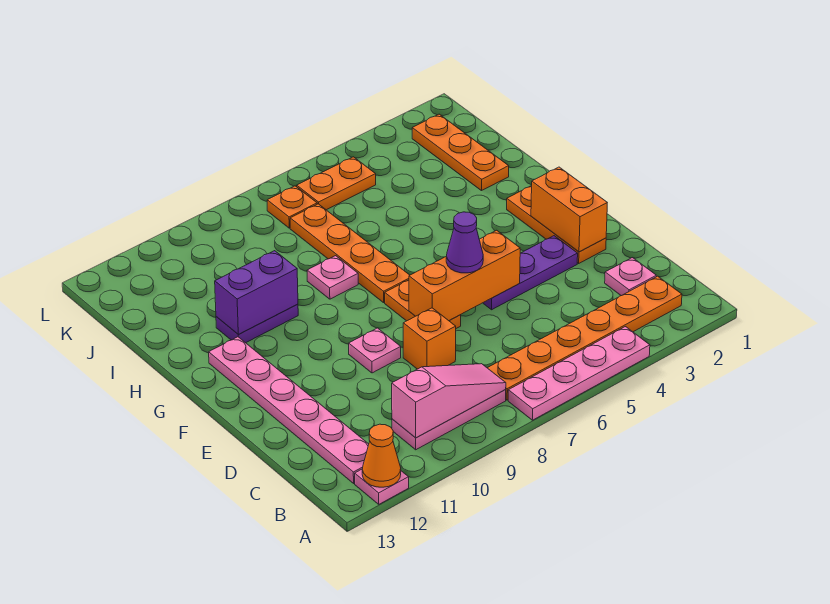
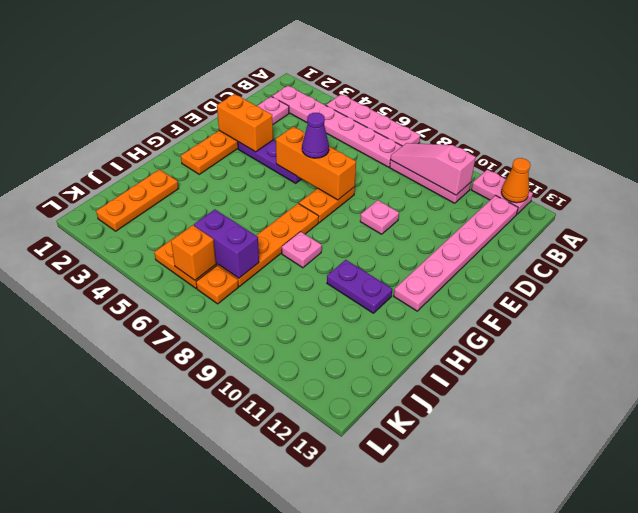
pink 1x1 plate [355,469,409,504] -> pink 1x2 plate [471,170,533,214]
orange 1x6 plate [488,276,682,400] -> pink 1x6 plate [272,86,402,167]
orange 1x1 brick [403,308,456,369] -> orange 1x1 brick moved to [171,225,216,280]
orange 1x2 brick [531,167,607,252] -> orange 1x2 brick turned to [217,94,273,152]
purple 1x2 brick [215,251,298,335] -> purple 1x2 brick moved to [194,209,259,278]

